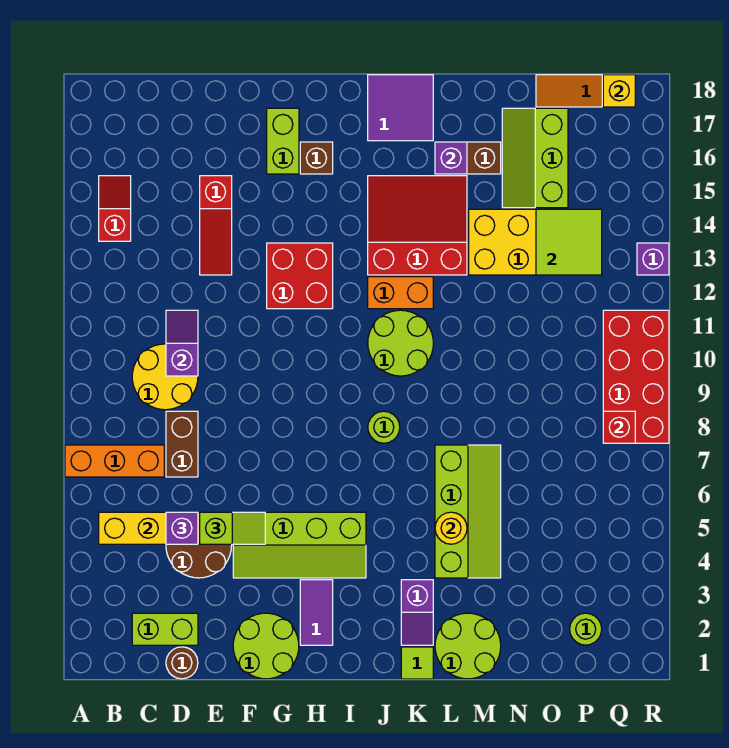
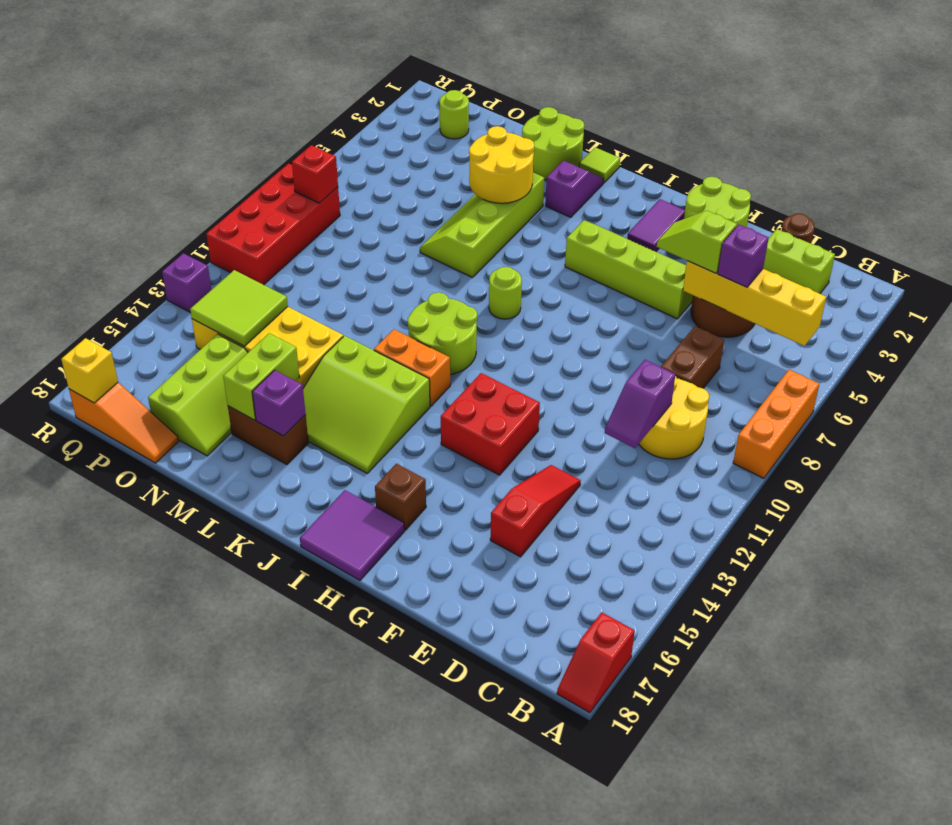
orange 1x3 brick [65,445,164,477] -> orange 1x3 brick turned to [733,370,819,478]
red 1x2 slope [99,176,131,241] -> red 1x2 slope moved to [557,612,635,713]
lime 1x2 brick [267,108,299,174] -> lime 1x2 brick moved to [223,333,299,420]
red 3x3 slope [368,176,467,275] -> lime 3x3 slope [303,336,430,473]
purple 2x2 tile [368,75,433,141] -> purple 2x2 tile moved to [300,490,404,580]
yellow 1x1 round brick [435,512,467,544] -> yellow 2x2 round brick [469,126,534,203]

